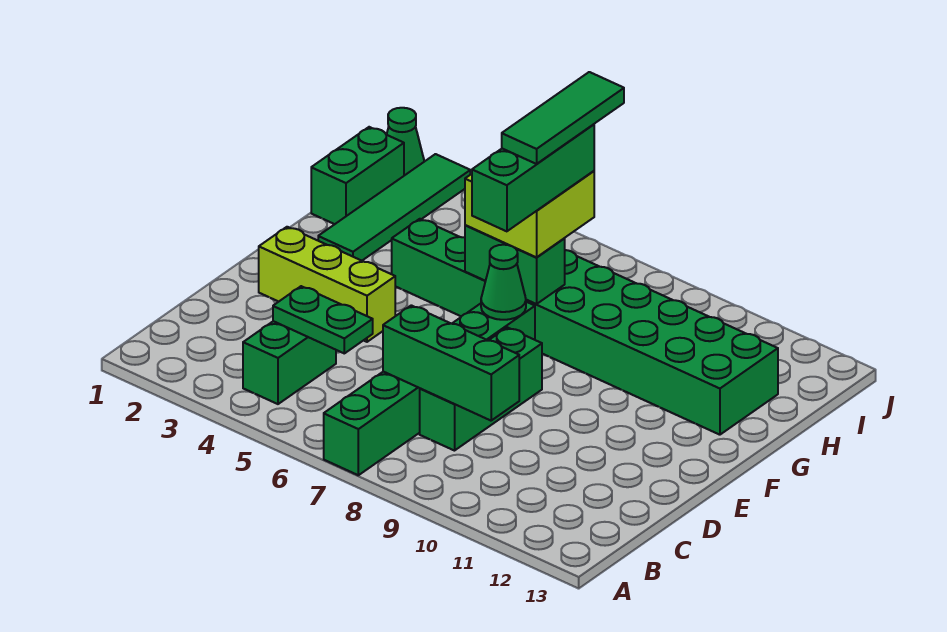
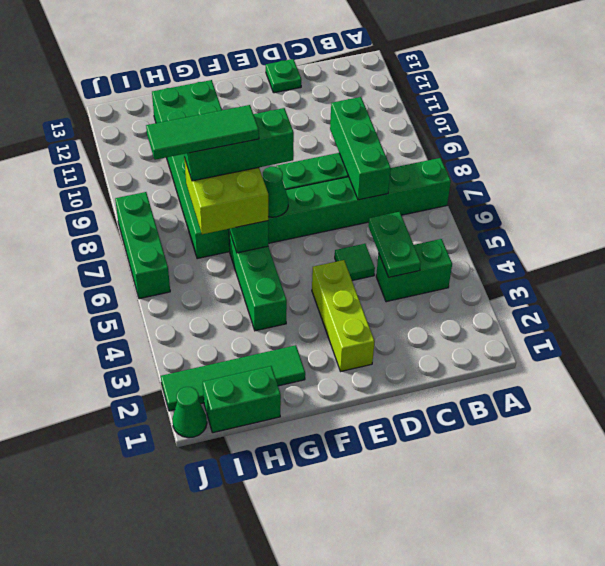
none -> green 1x1 tile [335,244,375,281]
none -> green 1x1 plate [266,59,301,93]
none -> green 1x3 brick [115,192,170,299]

